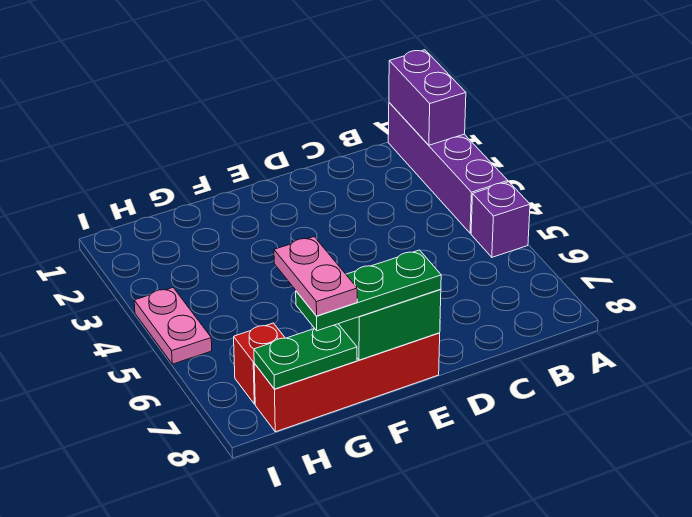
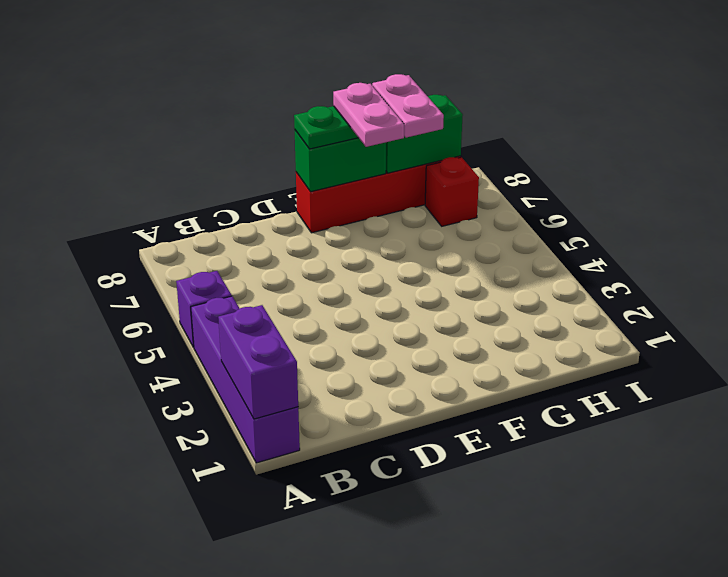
green 1x2 plate [254,324,357,389] -> green 1x2 brick [386,95,463,173]
pink 1x2 plate [134,288,212,364] -> pink 1x2 plate moved to [333,83,404,147]

